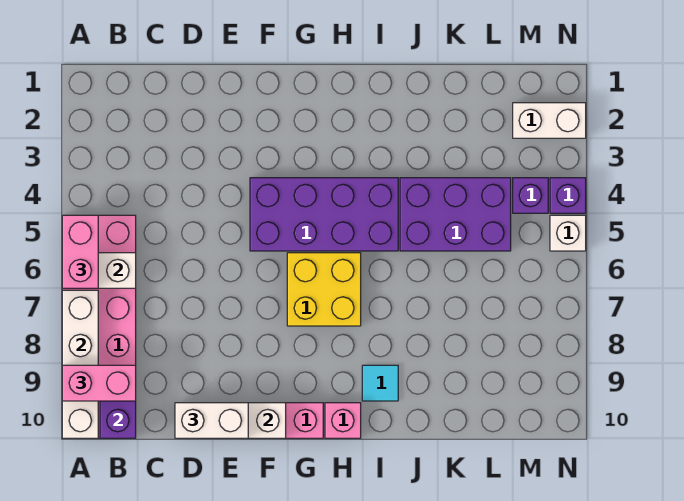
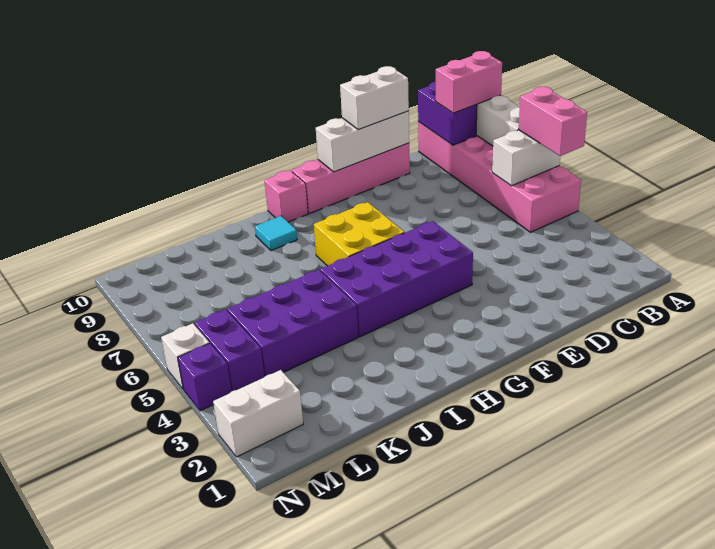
purple 1x1 brick [513,178,548,213] -> purple 1x2 brick [195,309,264,392]

